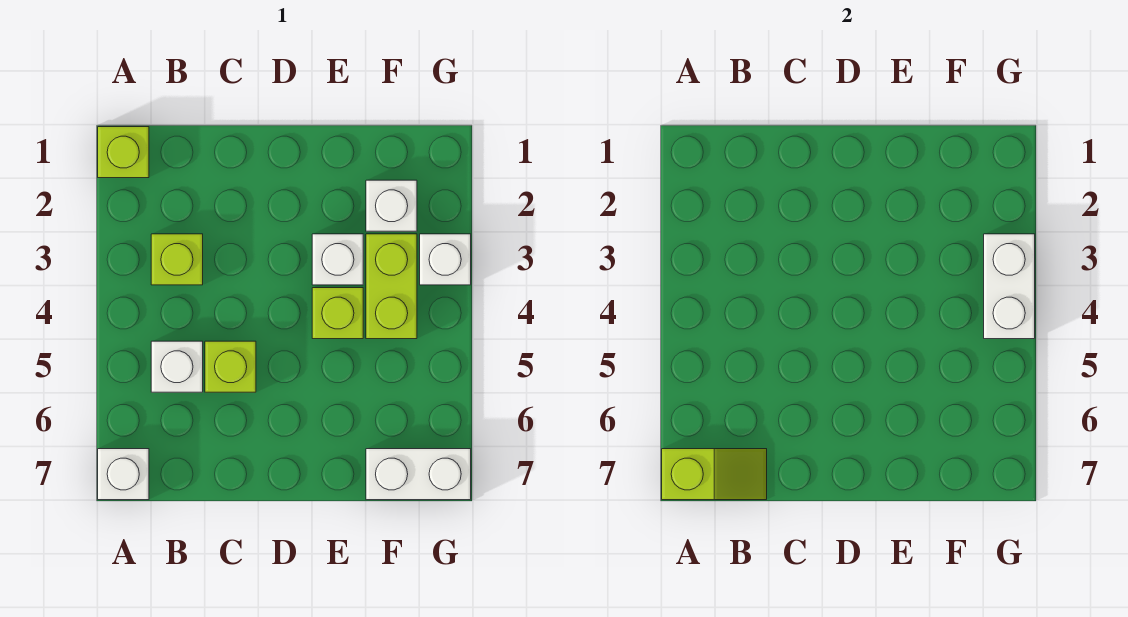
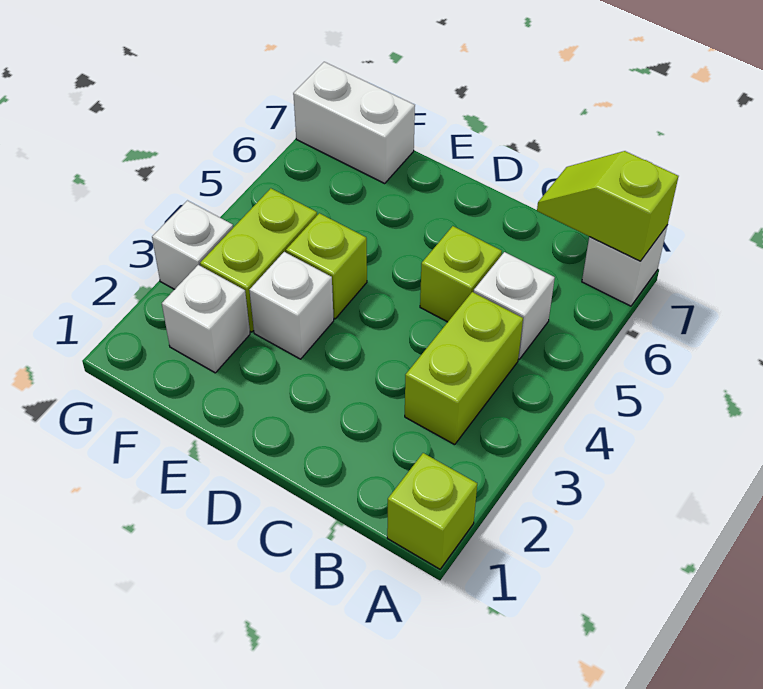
lime 1x1 brick [151,234,203,285] -> lime 1x2 brick [405,292,523,445]
white 1x2 brick [984,234,1035,339] -> none

